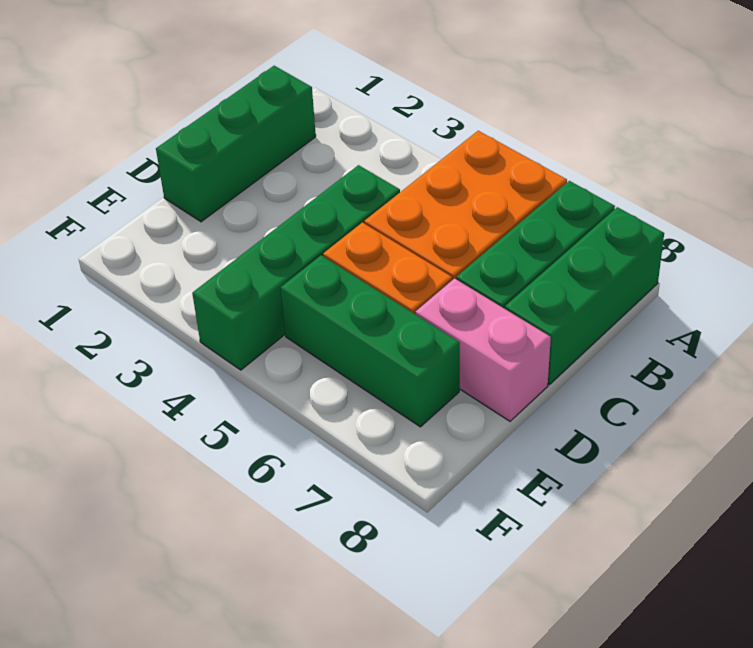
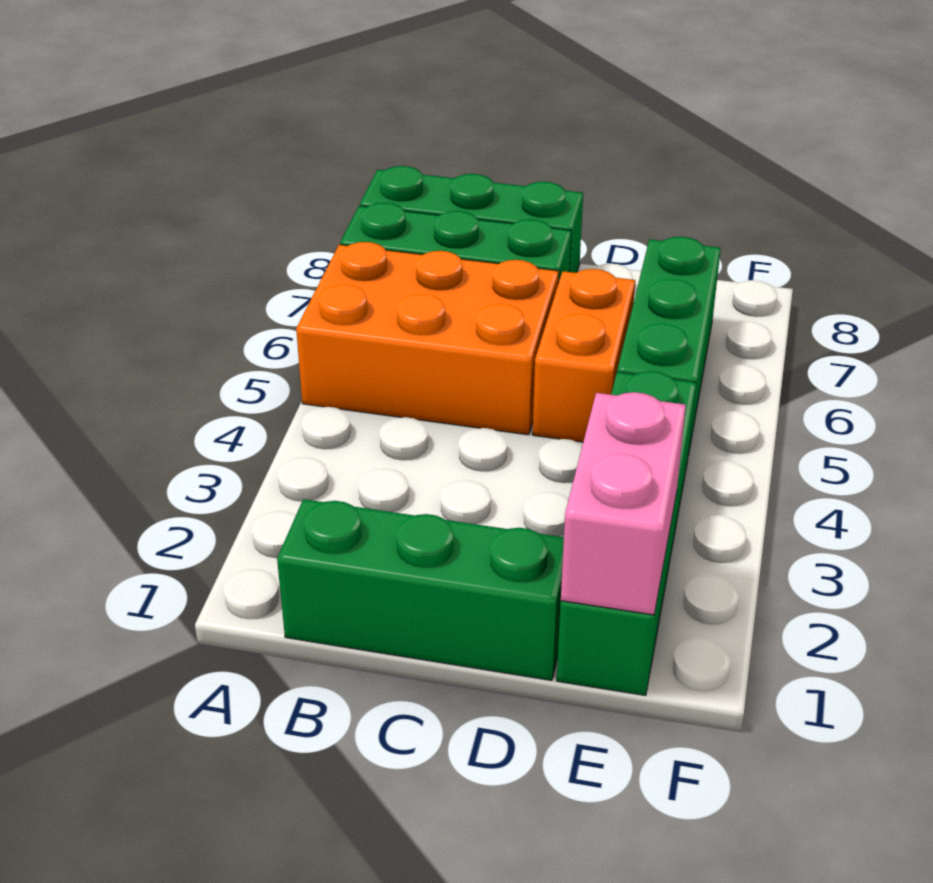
green 1x4 brick [192,165,400,370] -> green 1x4 brick turned to [557,371,696,696]
pink 1x2 brick [415,279,551,421] -> pink 1x2 brick moved to [561,392,686,615]

